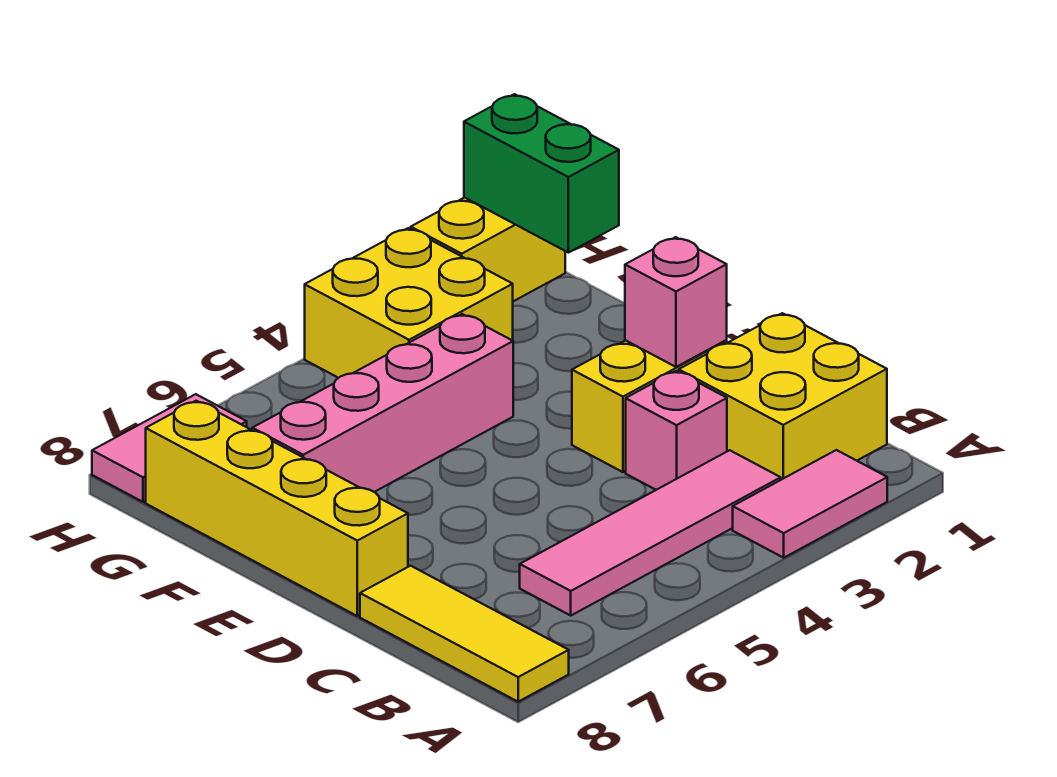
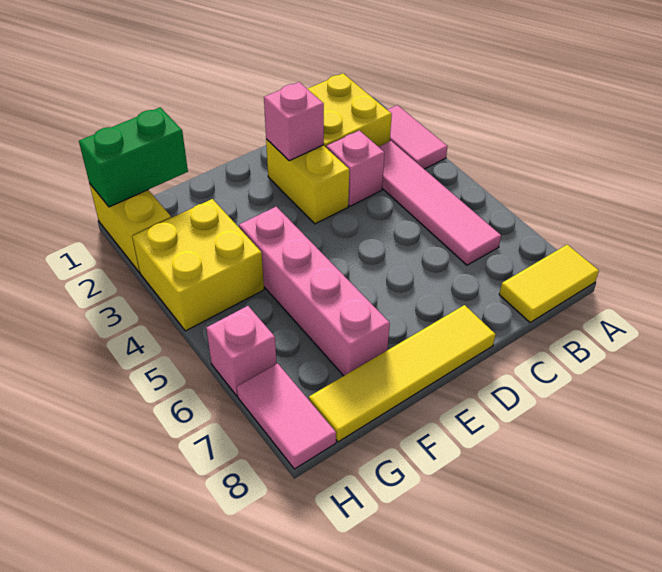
yellow 1x3 tile [360,566,569,702] -> yellow 1x2 tile [499,245,599,323]
yellow 1x4 brick [146,401,408,616] -> yellow 1x4 tile [309,305,496,442]
none -> pink 1x1 brick [206,306,277,396]

